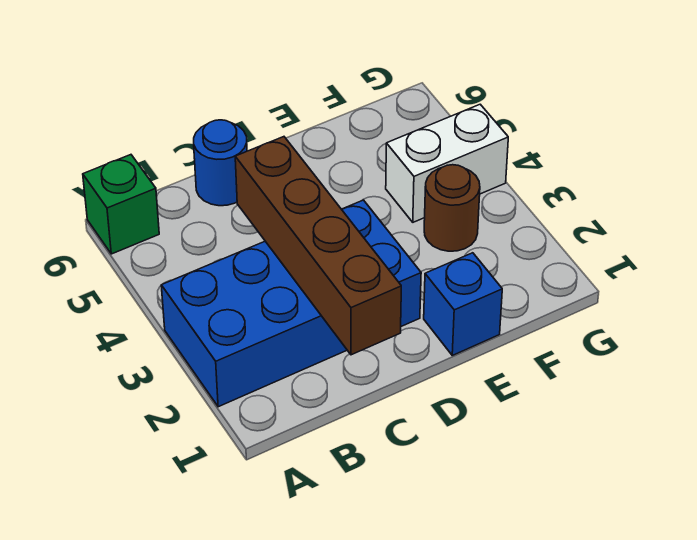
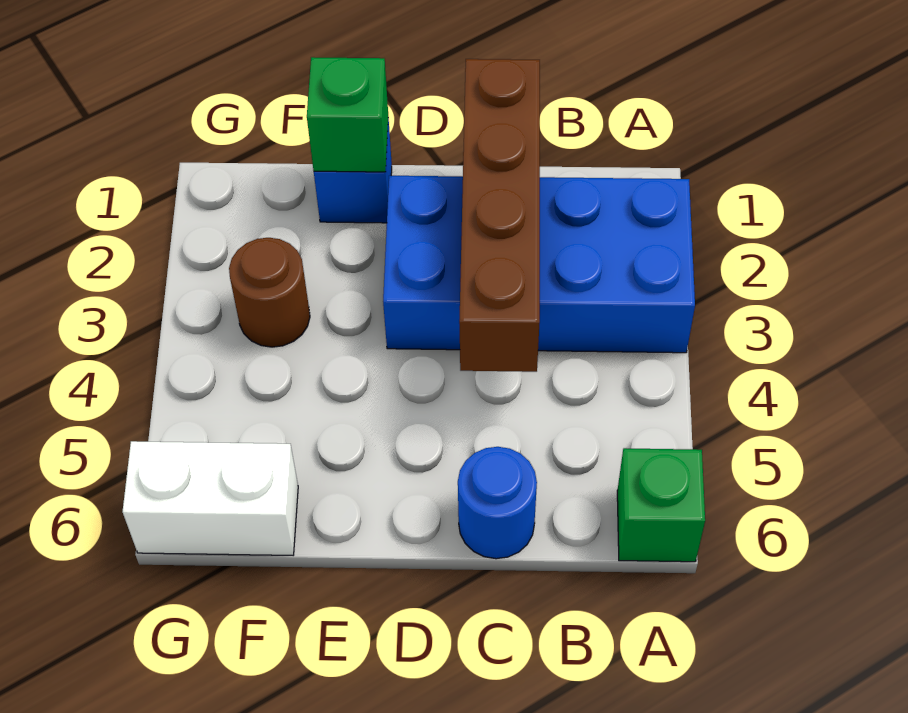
none -> green 1x1 brick [307,57,388,172]
white 1x2 brick [386,104,508,222] -> white 1x2 brick moved to [123,441,298,555]

